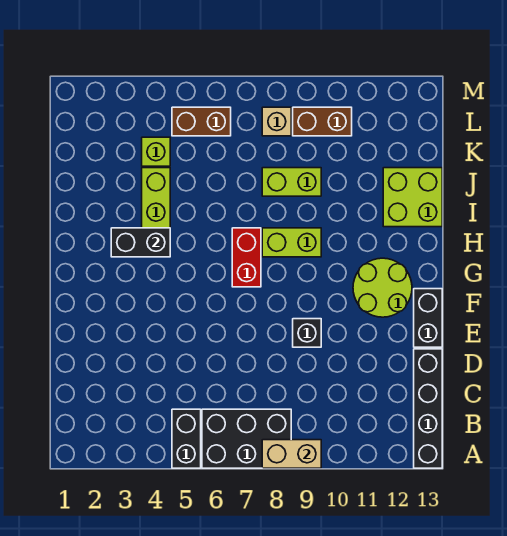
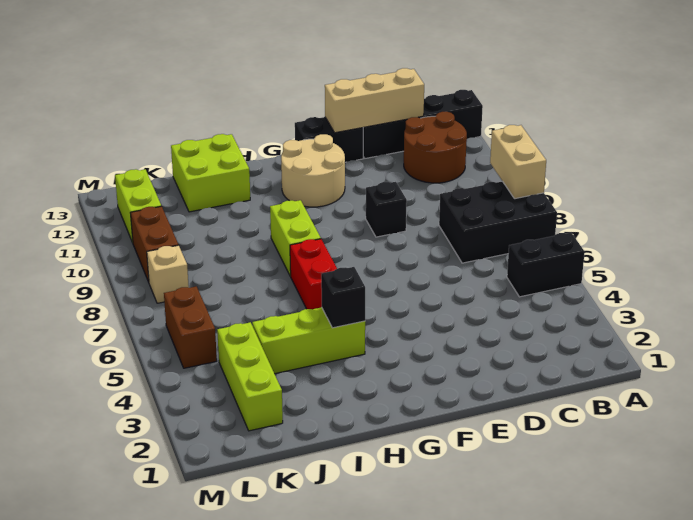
black 2x3 brick [202,409,291,468] -> black 2x3 brick turned to [439,181,557,263]
none -> brown 2x2 round brick [404,112,467,183]
none -> tan 1x3 brick [325,68,424,133]
lime 2x2 round brick [353,258,412,317] -> tan 2x2 round brick [281,134,345,207]
red 1x2 brick [232,228,261,287] -> red 1x2 brick turned to [290,239,337,309]
black 1x2 brick [111,228,170,257] -> black 1x1 brick [321,267,365,328]
lime 1x2 brick [262,168,321,196] -> lime 1x2 brick moved to [115,169,161,243]
lime 1x1 brick [142,137,170,166] -> lime 1x3 brick [217,322,283,431]

